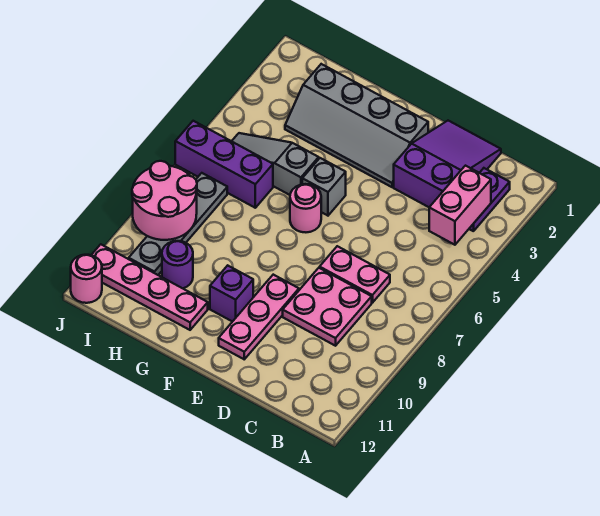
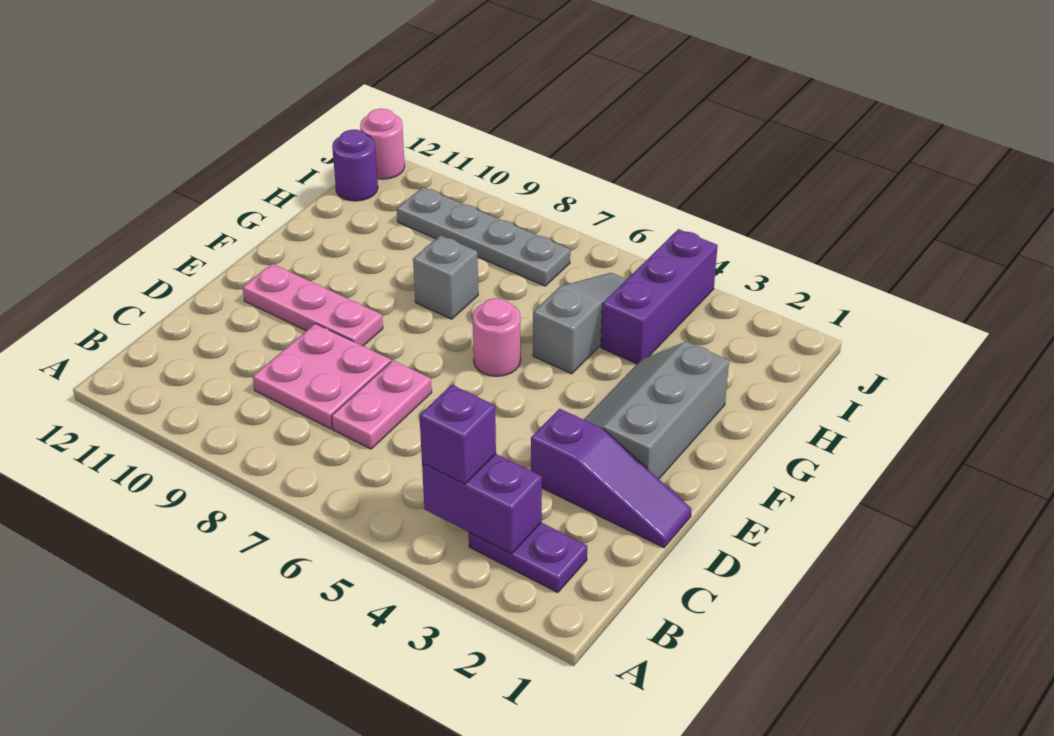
pink 1x2 brick [429,166,491,245] -> purple 1x2 brick [422,454,542,554]
purple 2x3 slope [394,121,501,207] -> purple 1x3 slope [531,409,691,548]
grey 2x4 slope [285,64,428,187] -> grey 2x3 slope [584,342,729,479]
grey 1x1 brick [302,158,346,216] -> grey 1x1 brick moved to [413,235,478,319]
purple 1x1 brick [210,265,253,322] -> purple 1x1 brick moved to [419,385,496,484]
pink 1x4 plate [92,244,208,330] -> none
purple 1x3 brick [175,121,273,208] -> purple 1x3 brick moved to [601,229,718,364]
purple 1x1 round brick [162,241,193,288] -> purple 1x1 round brick moved to [332,130,378,201]
pink 2x2 round brick [132,161,197,240] -> none

